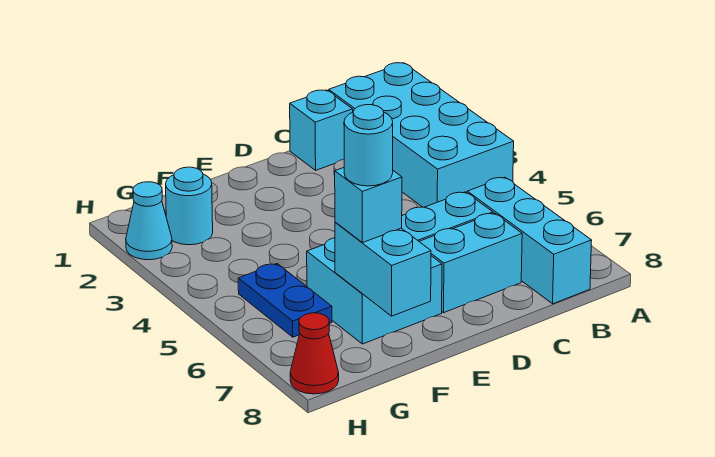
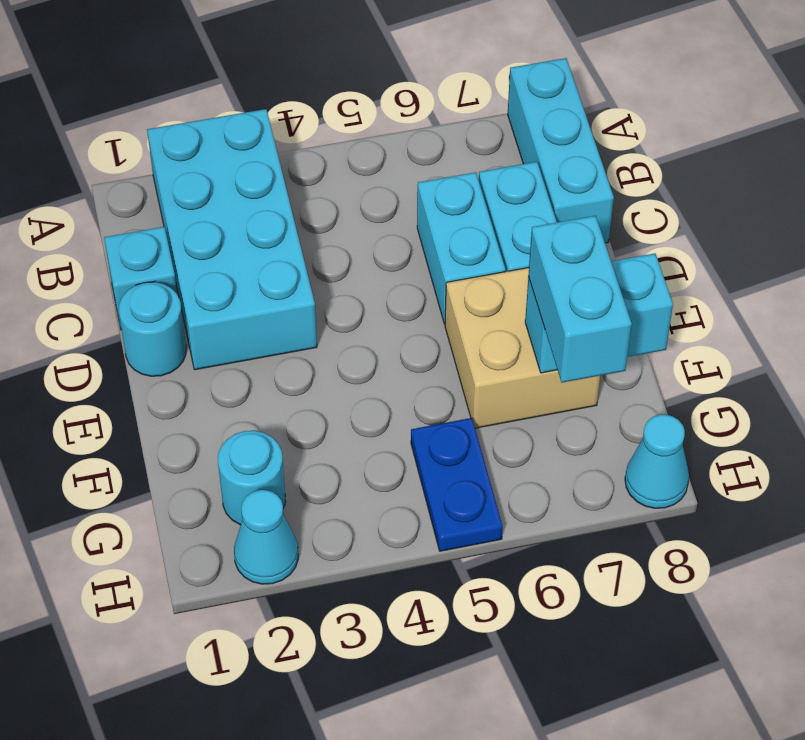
cyan 2x4 brick [329,63,514,207] -> cyan 2x4 brick turned to [147,109,317,370]
cyan 1x3 brick [467,177,592,304] -> cyan 1x3 brick turned to [508,58,614,243]
cyan 2x2 brick [307,238,442,344] -> tan 2x2 brick [445,268,600,428]
cyan 1x1 brick [335,168,402,243] -> cyan 1x2 brick [528,216,632,383]
cyan 1x1 round brick [344,105,393,186] -> cyan 1x1 round brick moved to [119,282,186,376]
blue 1x2 plate [238,264,332,337] -> blue 1x2 plate turned to [411,418,503,551]
red 1x1 cone [290,313,339,394] -> cyan 1x1 cone [625,415,689,508]

